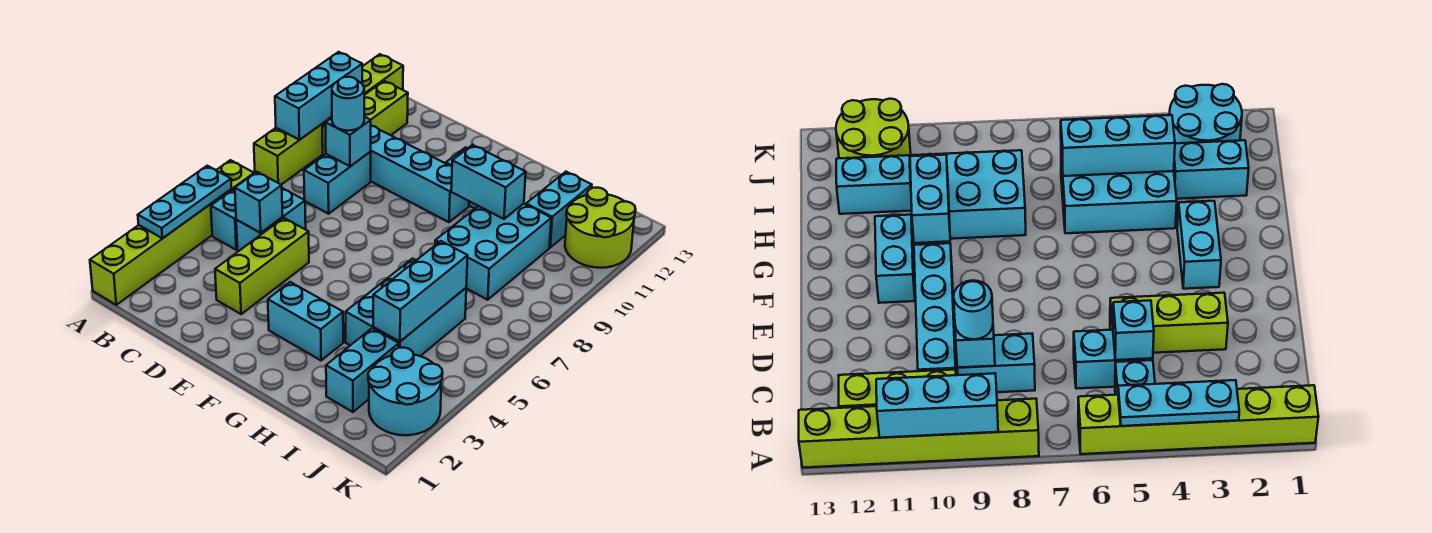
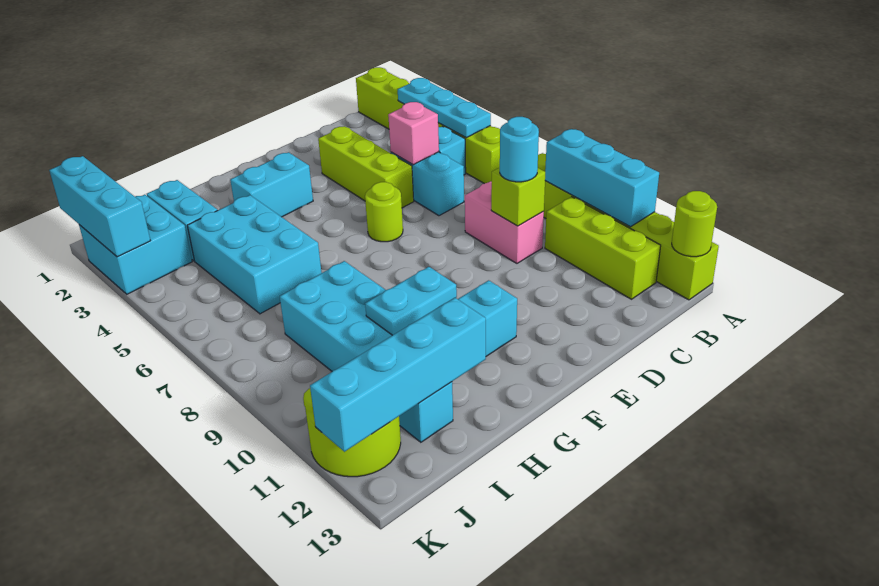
none -> lime 1x1 round brick [672,191,717,257]
cyan 1x1 brick [235,172,283,233] -> pink 1x1 brick [388,102,439,165]
cyan 1x2 brick [304,152,371,214] -> pink 1x2 brick [465,181,544,263]
cyan 1x1 brick [326,117,371,166] -> lime 1x1 brick [491,167,545,226]
cyan 1x4 brick [370,126,469,222] -> cyan 1x4 brick moved to [310,298,486,452]
none -> lime 1x1 round brick [365,182,403,242]
cyan 1x2 brick [451,145,526,219] -> cyan 1x2 plate [365,267,457,335]
cyan 1x3 brick [373,241,468,342] -> cyan 1x3 brick moved to [49,156,151,257]
cyan 2x2 round brick [368,347,443,435] -> cyan 2x2 brick [79,195,192,294]

